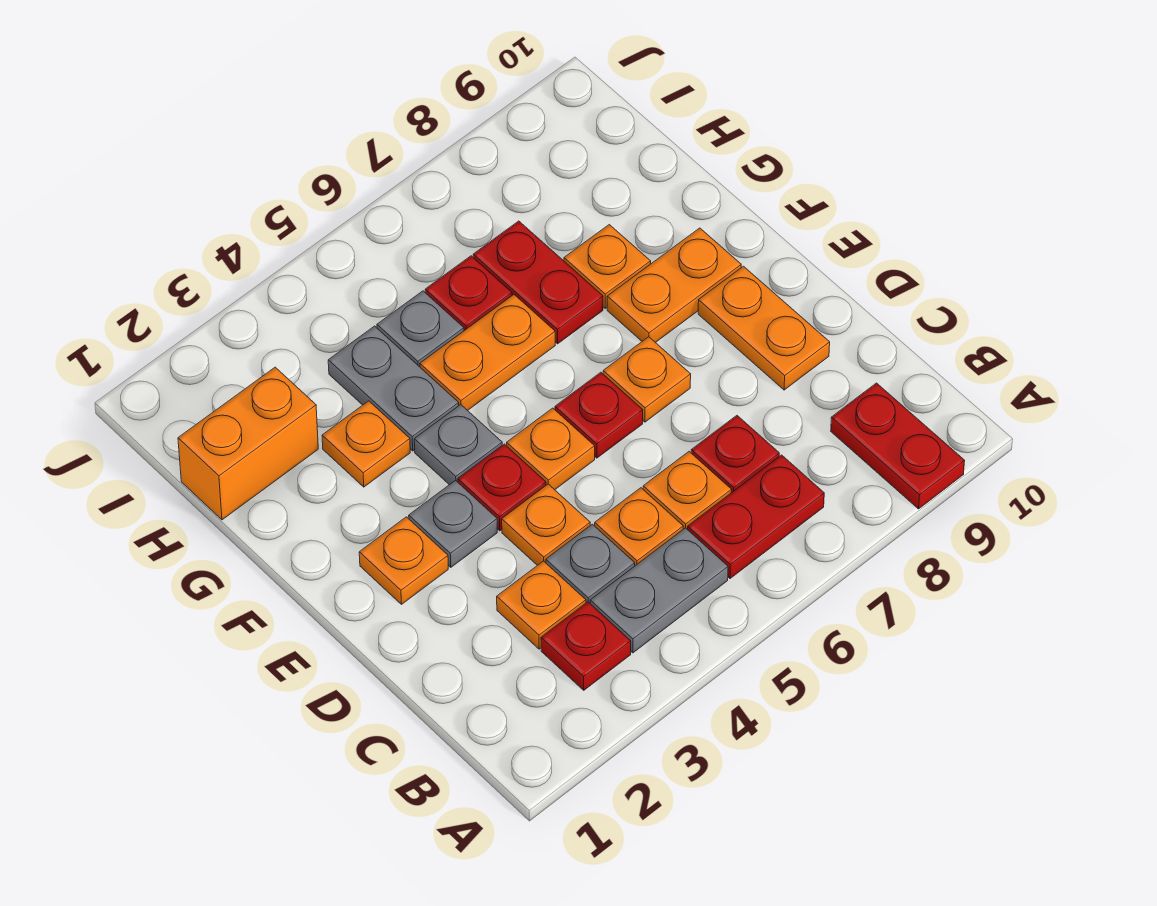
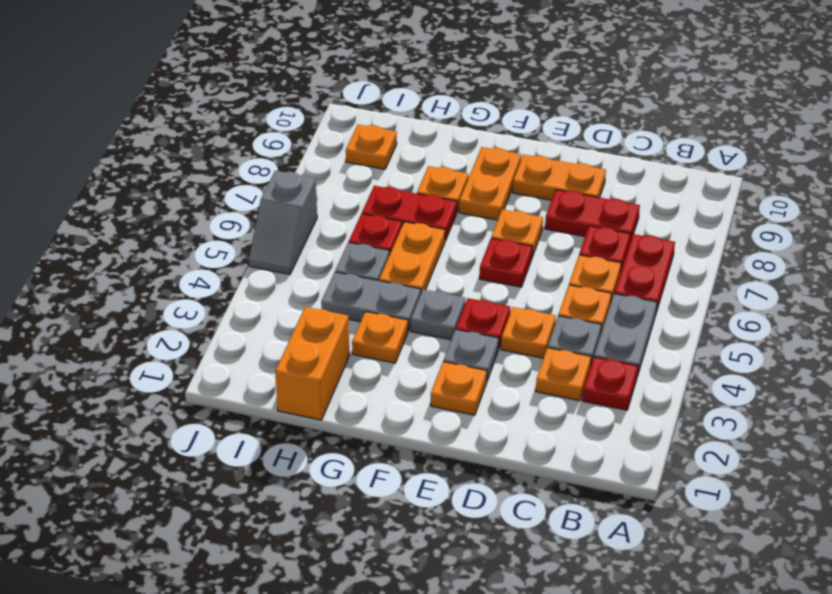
red 1x2 plate [831,383,965,509] -> red 1x2 plate moved to [545,190,640,241]
orange 1x1 plate [507,408,595,490] -> orange 1x1 plate moved to [346,125,397,169]
none -> grey 1x2 slope [249,171,317,274]

